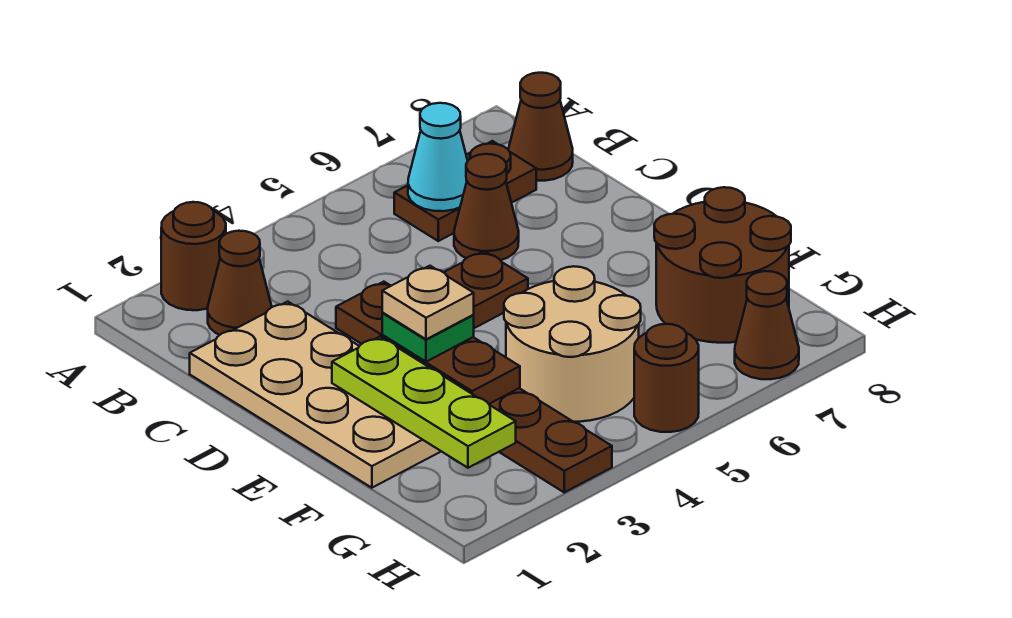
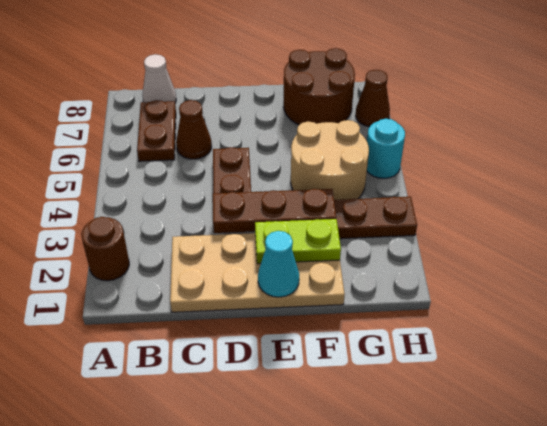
brown 1x1 cone [208,231,272,335] -> none
cyan 1x1 cone [408,103,468,211] -> cyan 1x1 cone moved to [258,231,299,297]
brown 1x1 cone [509,73,573,181] -> white 1x1 cone [142,54,176,103]
lime 1x3 plate [332,337,516,468] -> lime 1x2 plate [255,219,341,264]
green 1x1 plate [382,313,474,362] -> none
tan 1x1 plate [382,266,474,339] -> none
brown 1x1 round brick [634,324,699,432] -> cyan 1x1 round brick [367,119,405,178]

